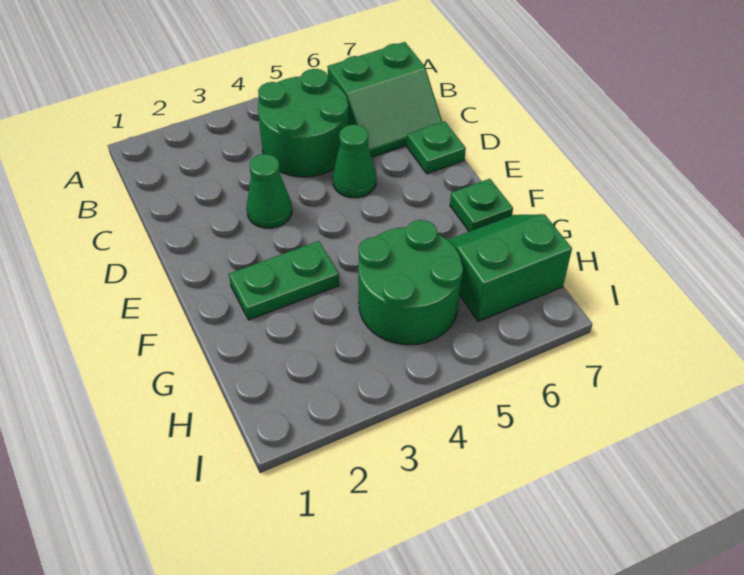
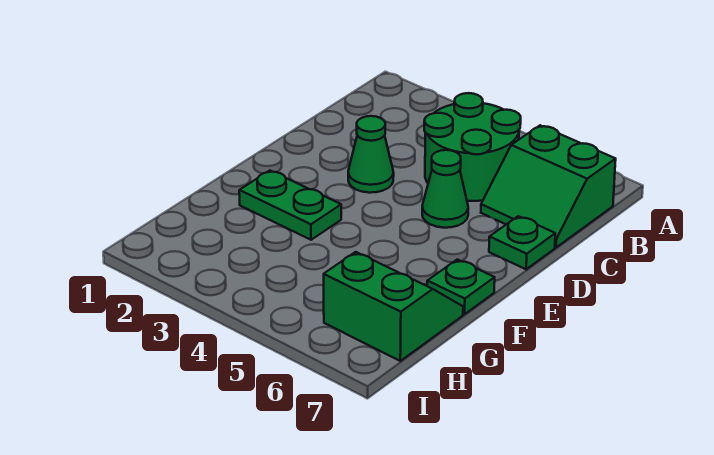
green 2x2 round brick [358,220,463,345] -> none

